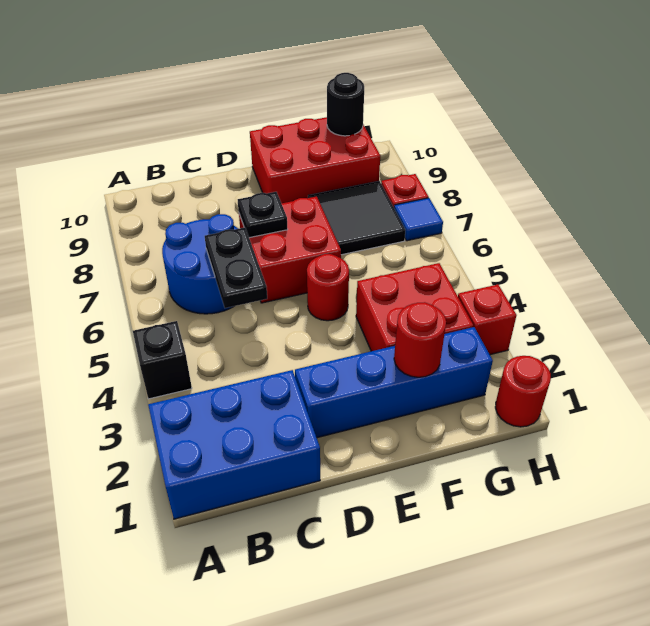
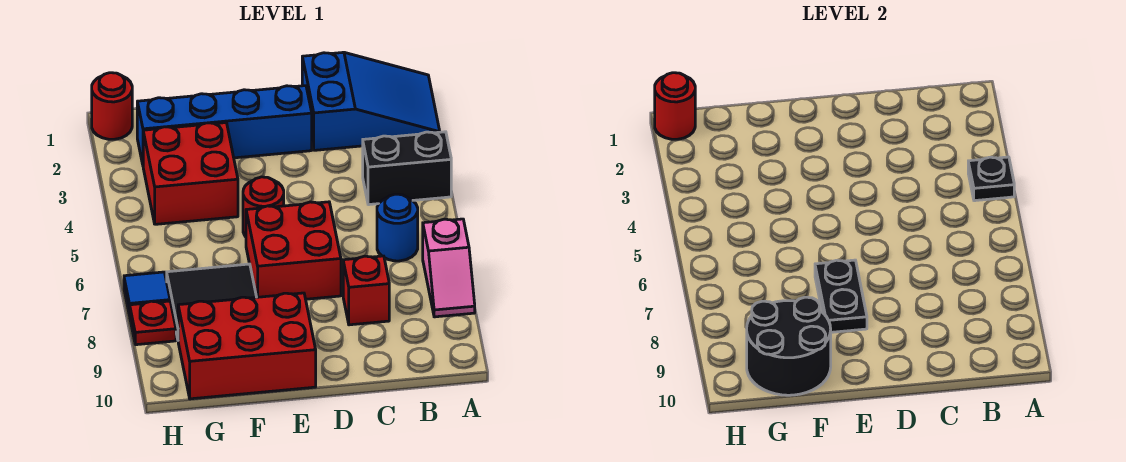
blue 2x3 brick [148,370,320,519] -> blue 2x3 slope [302,52,440,150]
black 1x1 brick [133,321,192,399] -> black 1x2 brick [363,132,451,205]
none -> pink 1x2 slope [423,219,475,317]
blue 2x2 round brick [162,214,238,314] -> blue 1x1 round brick [377,194,418,261]
black 1x2 plate [205,227,267,308] -> black 1x2 plate moved to [815,260,867,332]
black 1x1 plate [238,192,288,238] -> black 1x1 plate moved to [968,157,1014,201]
red 1x1 round brick [394,302,446,377] -> red 1x1 round brick moved to [655,73,695,139]
black 1x1 round brick [327,73,364,136] -> black 2x2 round brick [747,297,831,395]
red 1x1 brick [458,284,517,355] -> red 1x1 brick moved to [343,256,389,325]

